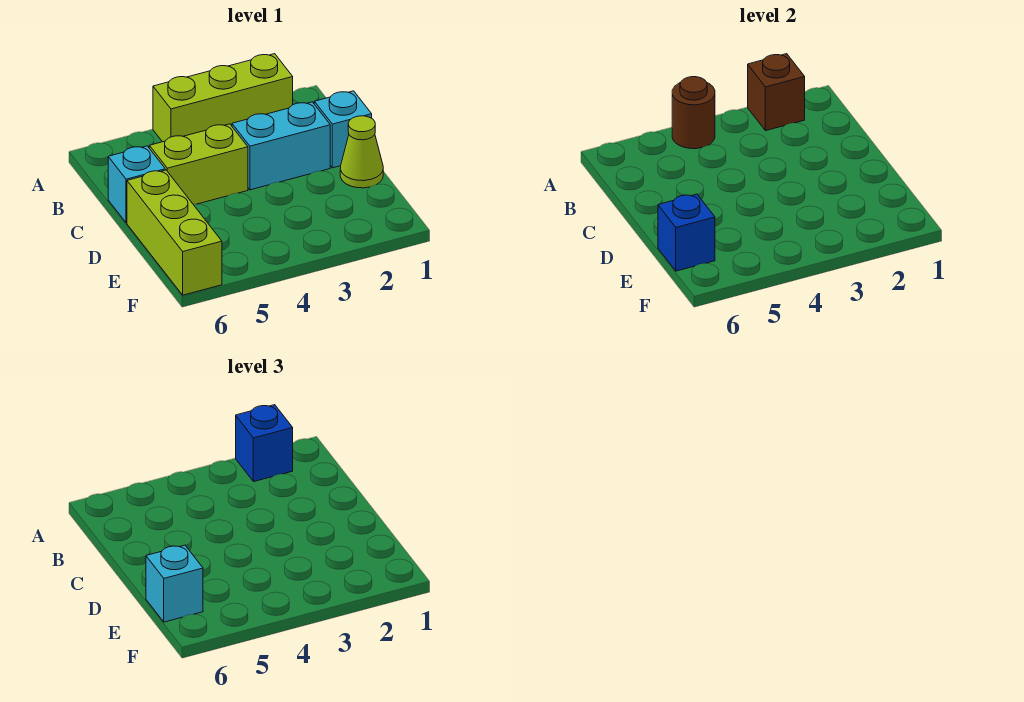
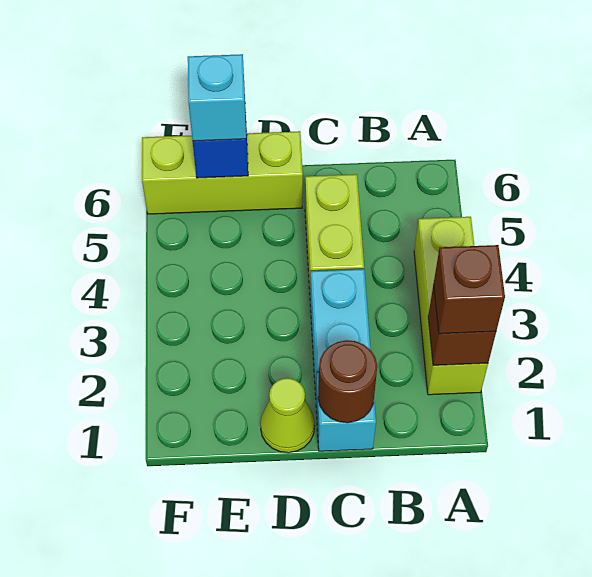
blue 1x1 brick [236,405,293,482] -> brown 1x1 brick [434,245,505,334]
brown 1x1 round brick [672,77,715,149] -> brown 1x1 round brick moved to [318,340,377,423]
cyan 1x1 brick [108,146,165,223] -> none

